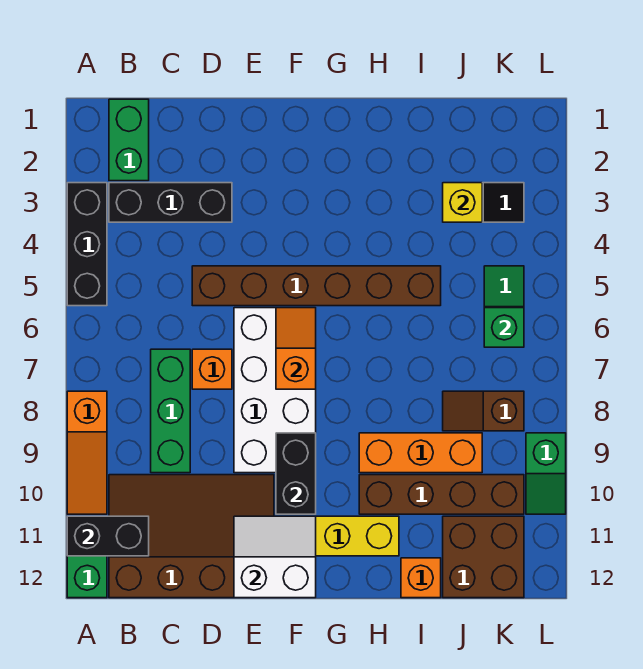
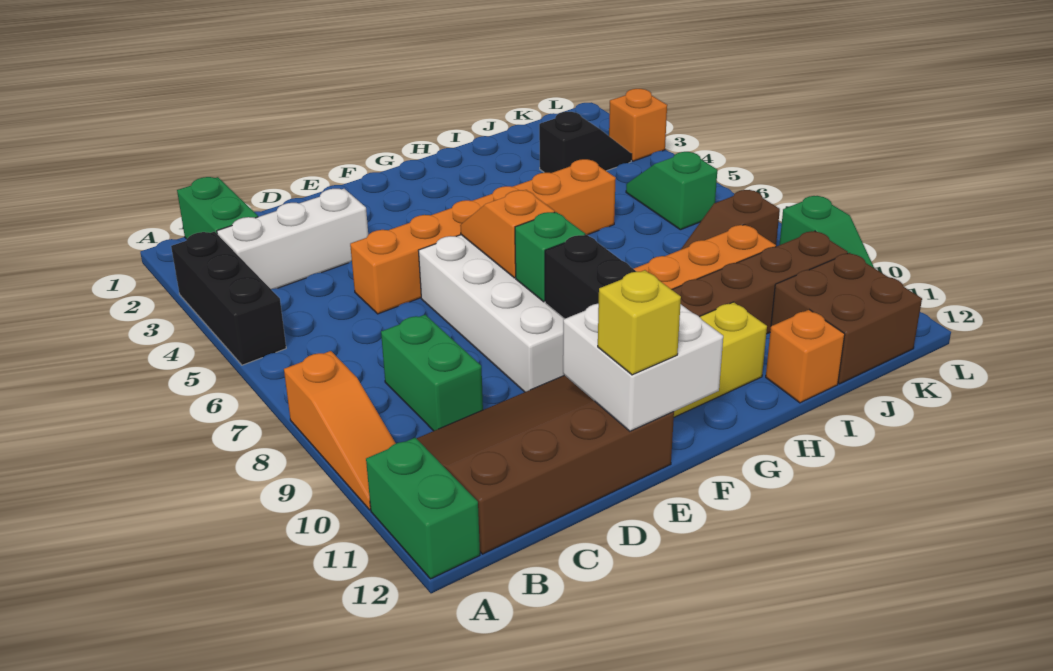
black 1x2 brick [67,516,149,556] -> none
black 1x3 brick [109,183,232,222] -> white 1x3 brick [217,189,368,289]
green 1x3 brick [151,349,190,473] -> green 1x2 brick [381,315,483,431]
brown 1x6 brick [192,266,441,306] -> orange 1x6 brick [350,159,616,314]
orange 1x1 brick [192,349,232,389] -> orange 1x1 brick moved to [609,89,667,161]
white 2x2 slope [234,516,316,598] -> white 2x2 brick [563,304,723,431]
yellow 1x1 brick [443,183,482,222] -> yellow 1x1 brick moved to [598,270,681,375]
green 1x1 brick [484,308,524,347] -> green 1x1 brick moved to [515,212,585,302]

